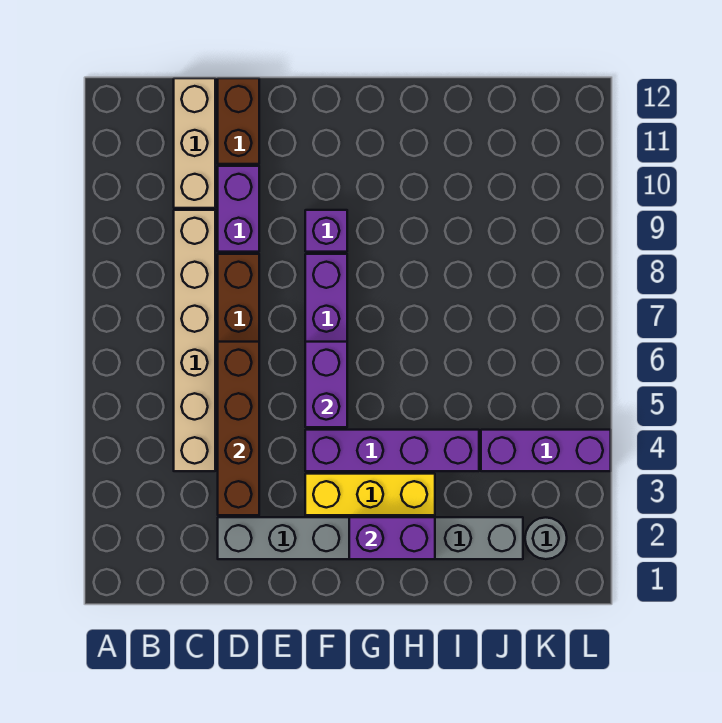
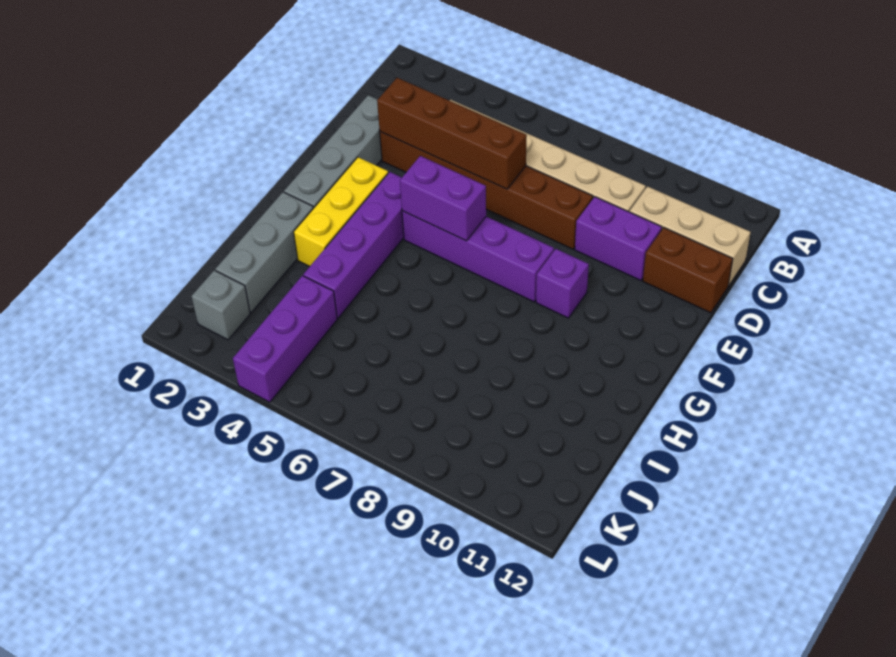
purple 1x2 brick [349,517,435,559] -> none
grey 1x1 round brick [525,518,567,559] -> grey 1x1 brick [191,270,250,340]

